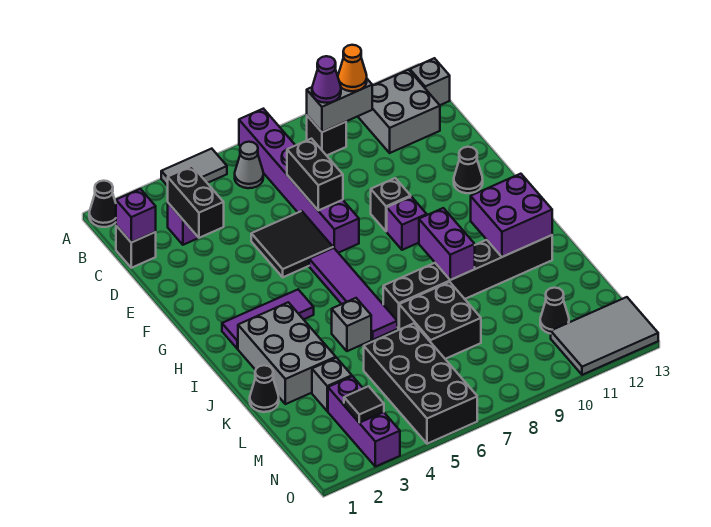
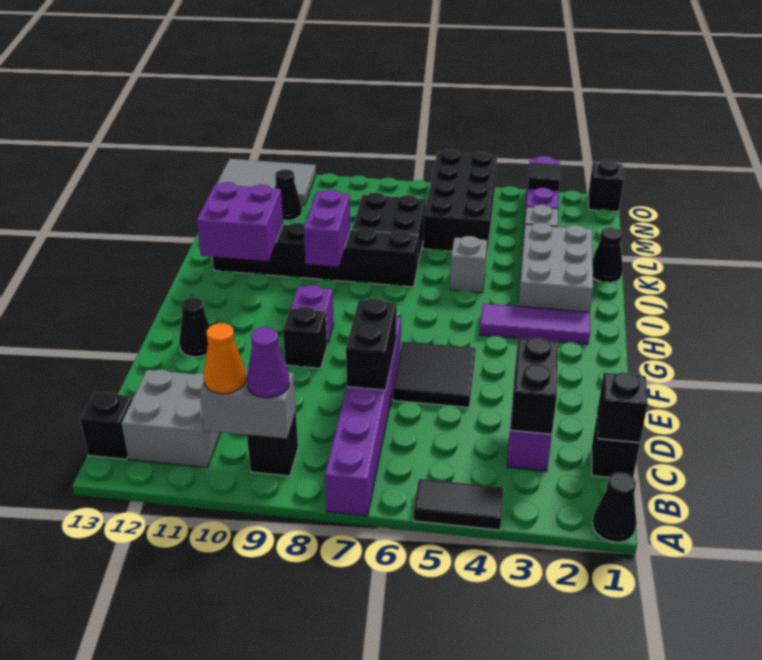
grey 1x2 tile [161,149,227,186] -> black 1x2 tile [414,479,504,530]
grey 1x1 cone [235,142,263,188] -> none
grey 1x1 brick [410,58,450,105] -> black 1x1 brick [80,392,133,459]
purple 1x1 brick [116,189,156,242] -> black 1x1 brick [597,372,648,443]
purple 1x4 tile [309,248,397,340] -> none
none -> black 1x1 brick [588,160,624,212]

